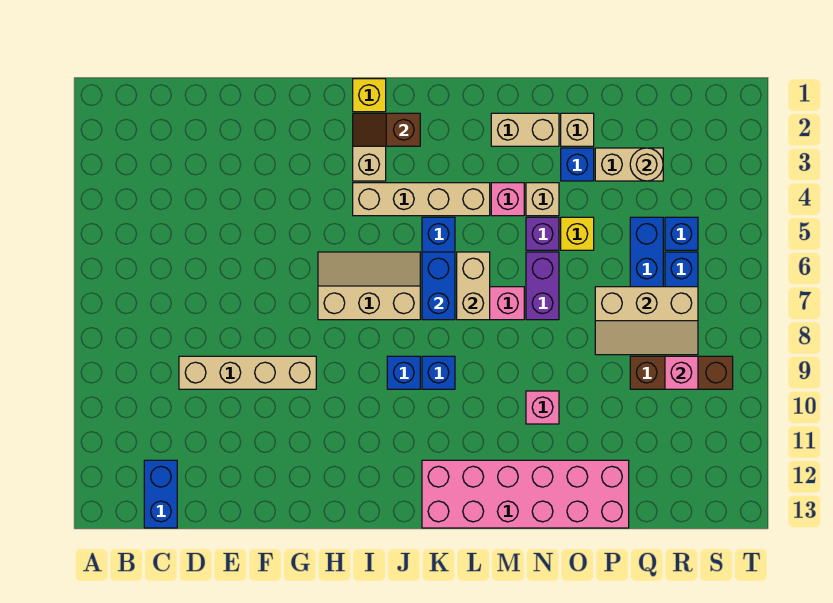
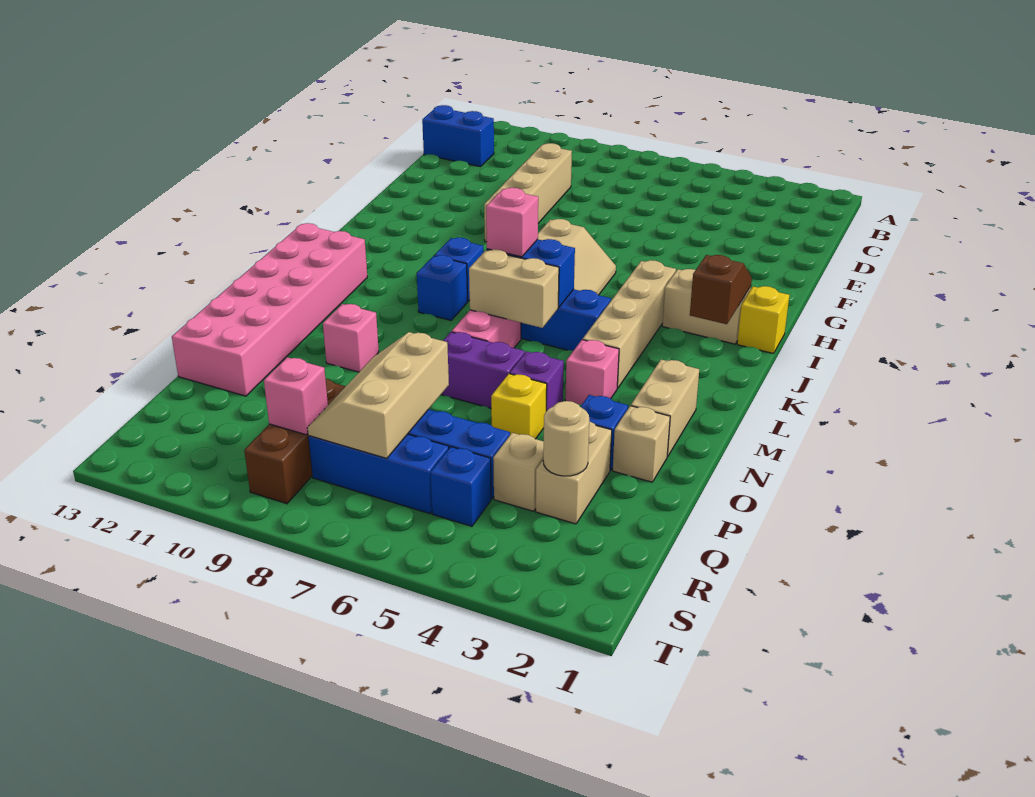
none -> pink 1x1 brick [486,188,538,257]
tan 1x1 brick [526,183,559,216] -> tan 1x1 brick moved to [493,433,544,511]

